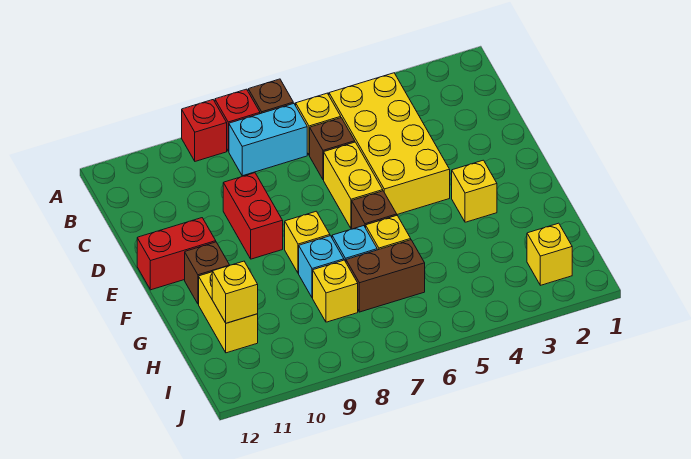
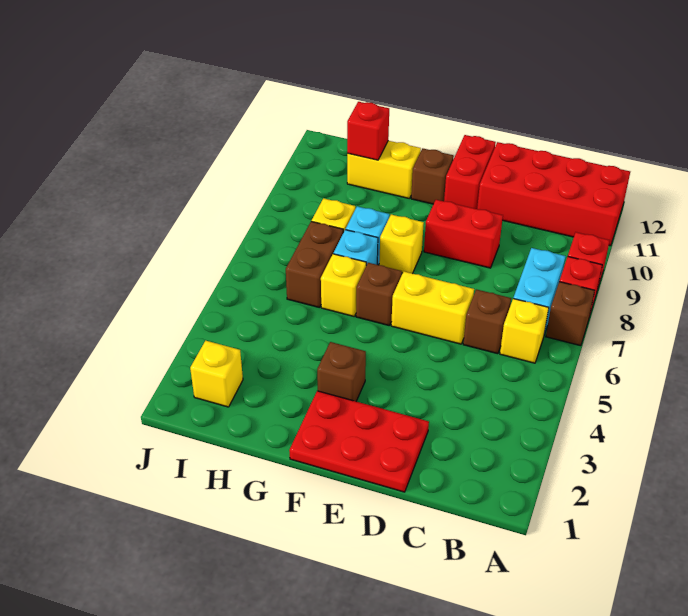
none -> red 2x4 brick [477,142,630,246]
yellow 2x4 brick [329,73,450,214] -> none
none -> red 2x3 plate [289,391,429,492]
yellow 1x1 brick [452,160,497,222] -> brown 1x1 brick [317,342,366,401]
yellow 1x1 brick [212,261,258,323] -> red 1x1 brick [347,102,389,160]

